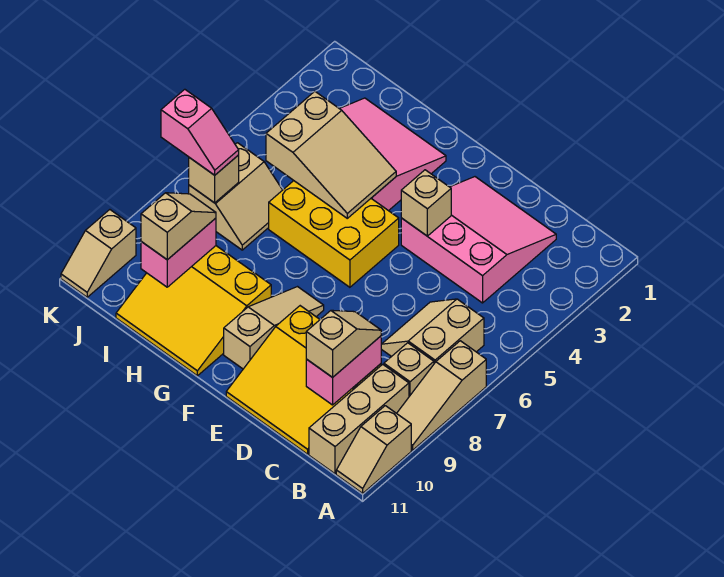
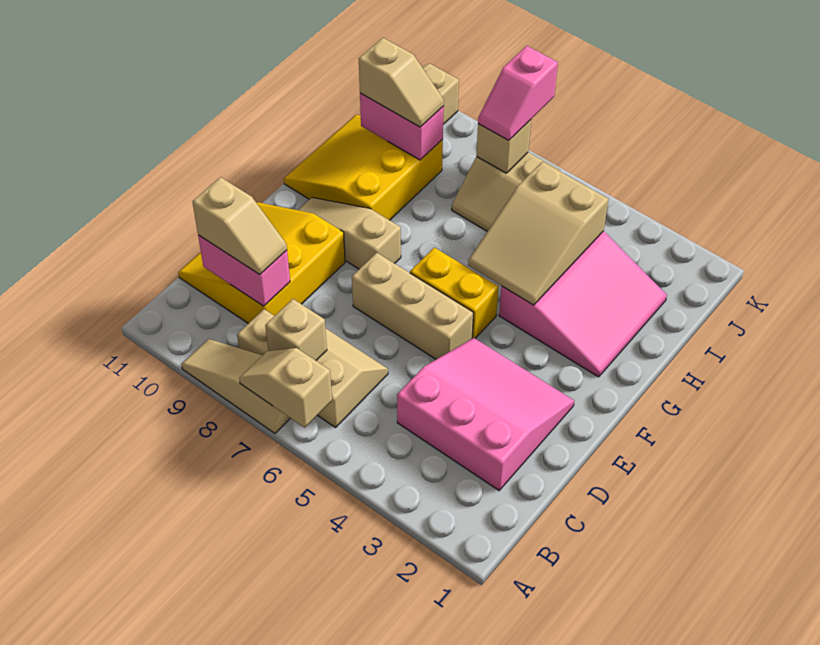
tan 1x2 slope [336,406,411,493] -> tan 1x2 slope moved to [239,348,332,428]
tan 1x3 brick [309,364,409,474] -> tan 1x3 brick moved to [352,253,473,359]
pink 3x3 slope [401,177,556,303] -> pink 3x3 slope turned to [397,338,574,490]
tan 1x1 brick [401,170,451,236] -> tan 1x1 brick moved to [265,299,327,360]
yellow 2x3 brick [269,181,399,287] -> yellow 1x2 brick [410,248,498,338]
tan 1x3 slope [224,287,324,369] -> tan 1x3 slope turned to [298,198,401,269]

